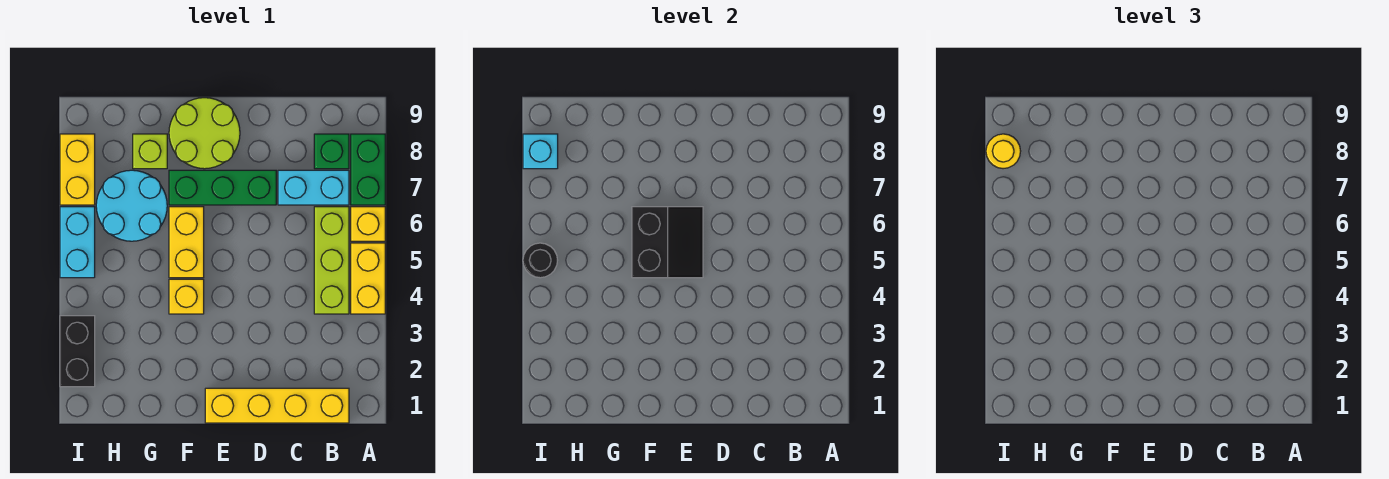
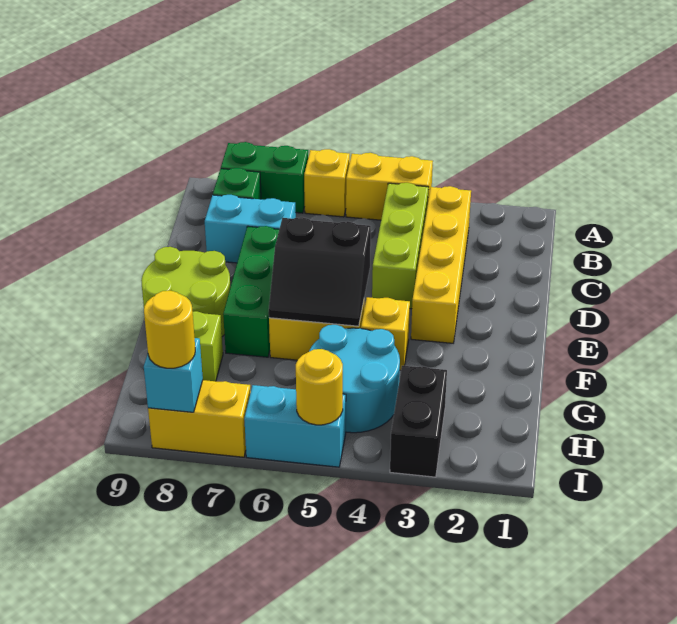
yellow 1x4 brick [205,388,349,423] -> yellow 1x4 brick moved to [411,186,471,343]
lime 1x3 brick [314,207,349,314] -> lime 1x3 brick turned to [372,183,429,309]
cyan 1x2 brick [278,170,349,205] -> cyan 1x2 brick turned to [205,195,296,263]
black 2x2 slope [632,207,703,278] -> black 2x2 slope turned to [269,217,371,326]
cyan 2x2 round brick [96,170,167,241] -> cyan 2x2 round brick moved to [309,325,400,433]
black 1x2 brick [60,316,95,387] -> black 1x2 brick turned to [390,366,447,477]
black 1x1 round brick [523,243,558,278] -> yellow 1x1 round brick [296,349,343,425]

